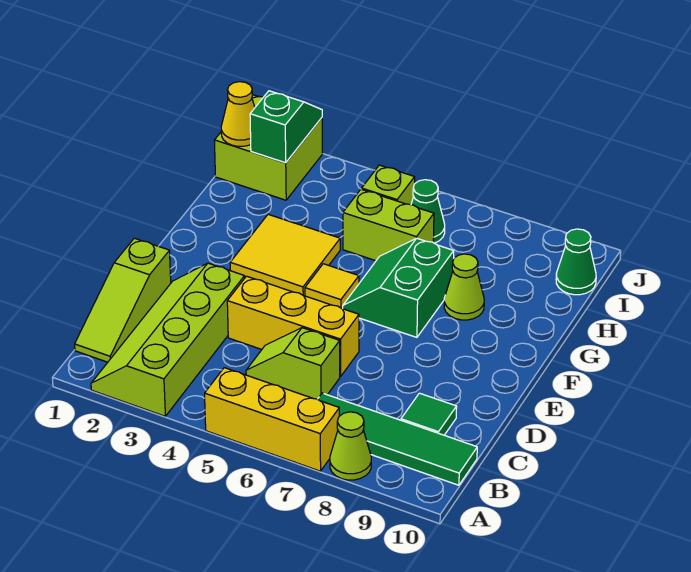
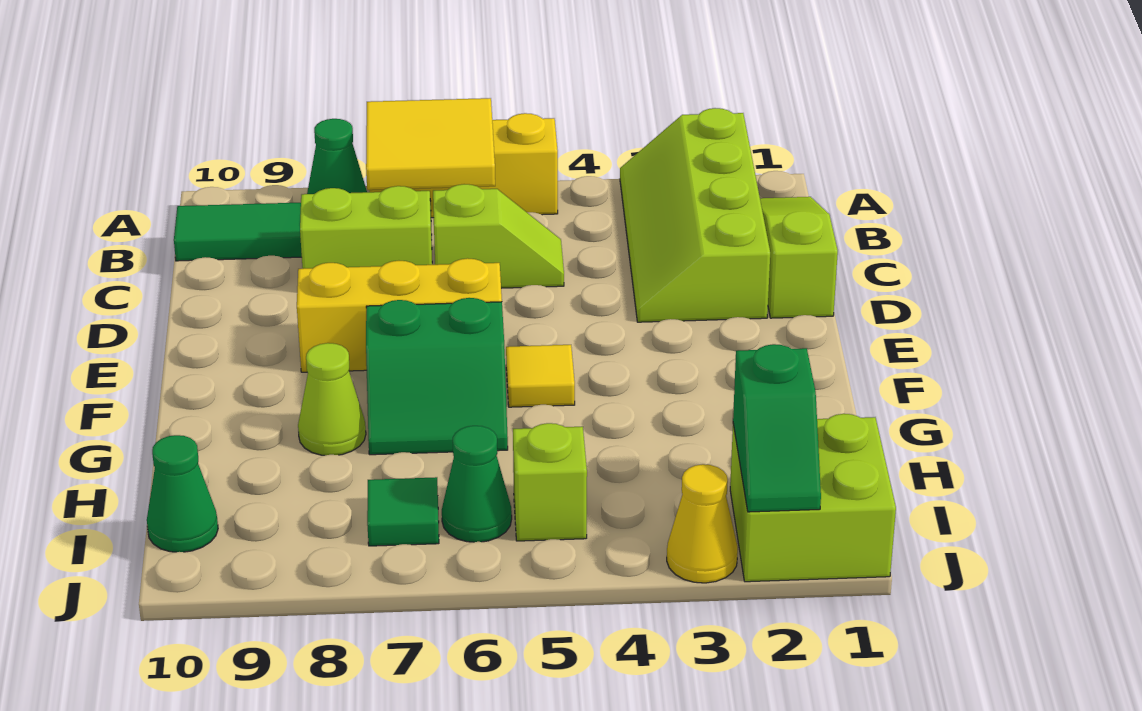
lime 2x4 slope [91,263,245,416] -> lime 2x4 slope turned to [620,108,770,322]
lime 1x1 cone [330,412,371,480] -> green 1x1 cone [307,119,367,194]
green 1x1 tile [401,393,457,435] -> green 1x1 tile moved to [367,477,439,546]
yellow 1x3 brick [227,276,359,377] -> yellow 1x3 brick moved to [297,258,502,372]
yellow 2x2 tile [230,214,340,296] -> yellow 2x2 tile moved to [366,98,495,190]
green 2x2 slope [343,238,454,337] -> green 2x2 slope turned to [366,298,508,455]
lime 1x2 brick [343,189,434,261] -> lime 1x2 brick moved to [300,186,432,269]
yellow 1x1 cone [221,82,255,146] -> yellow 1x1 cone moved to [667,464,738,583]

